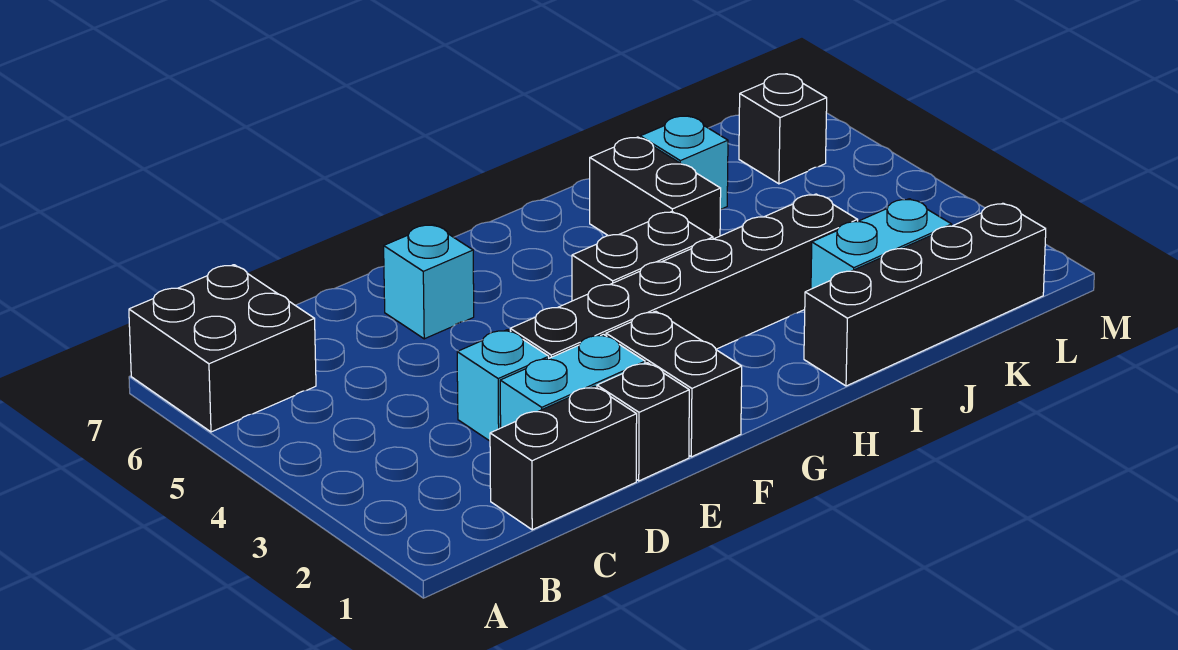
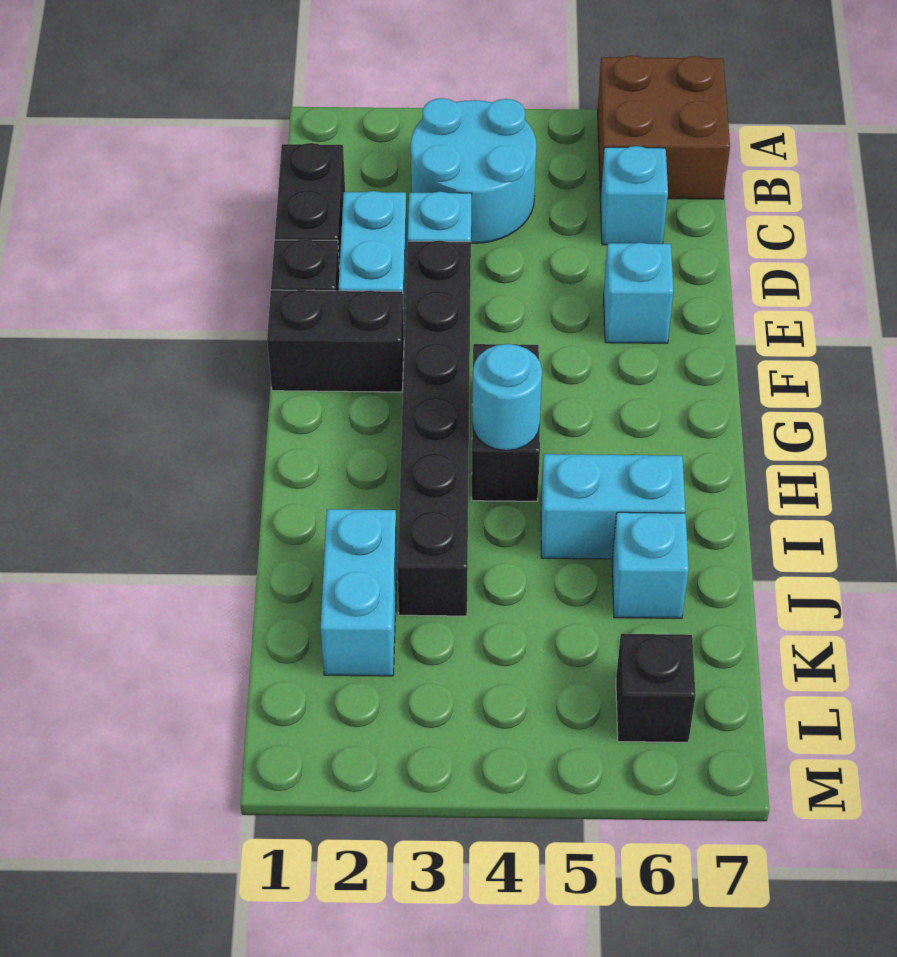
black 2x2 brick [129,265,316,432] -> brown 2x2 brick [598,55,730,199]
none -> cyan 2x2 round brick [411,98,537,243]
none -> cyan 1x1 brick [600,146,668,245]
none -> cyan 1x1 round brick [472,344,542,450]
black 1x4 brick [804,203,1046,386] -> none
black 1x2 brick [590,137,721,239] -> cyan 1x2 brick [541,454,685,559]

